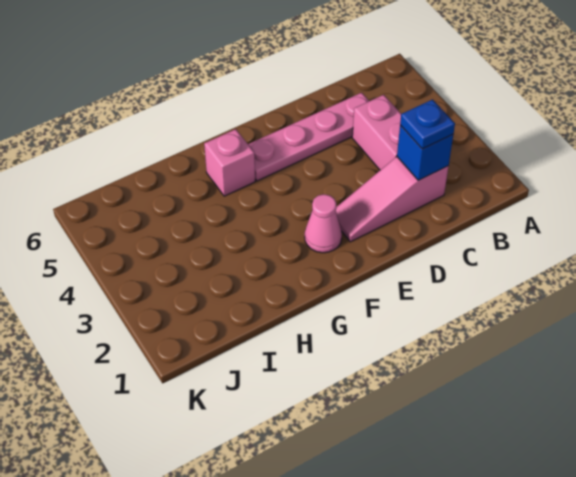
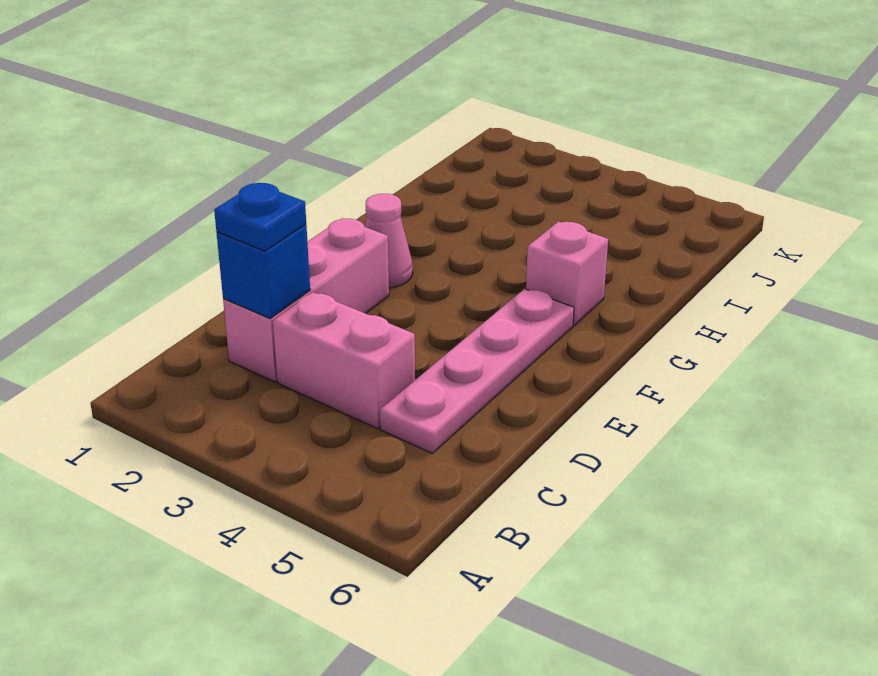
pink 1x3 slope [336,157,449,242] -> pink 1x3 brick [223,218,389,382]

